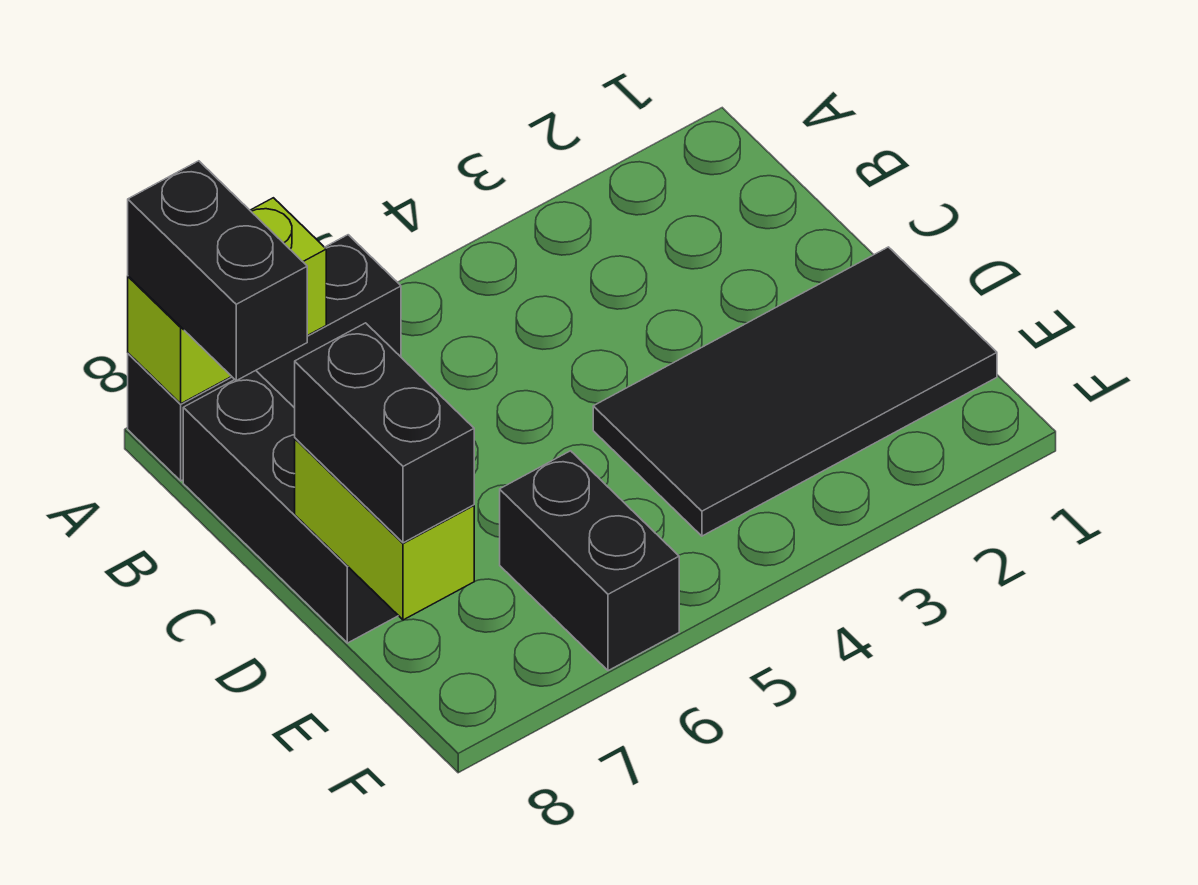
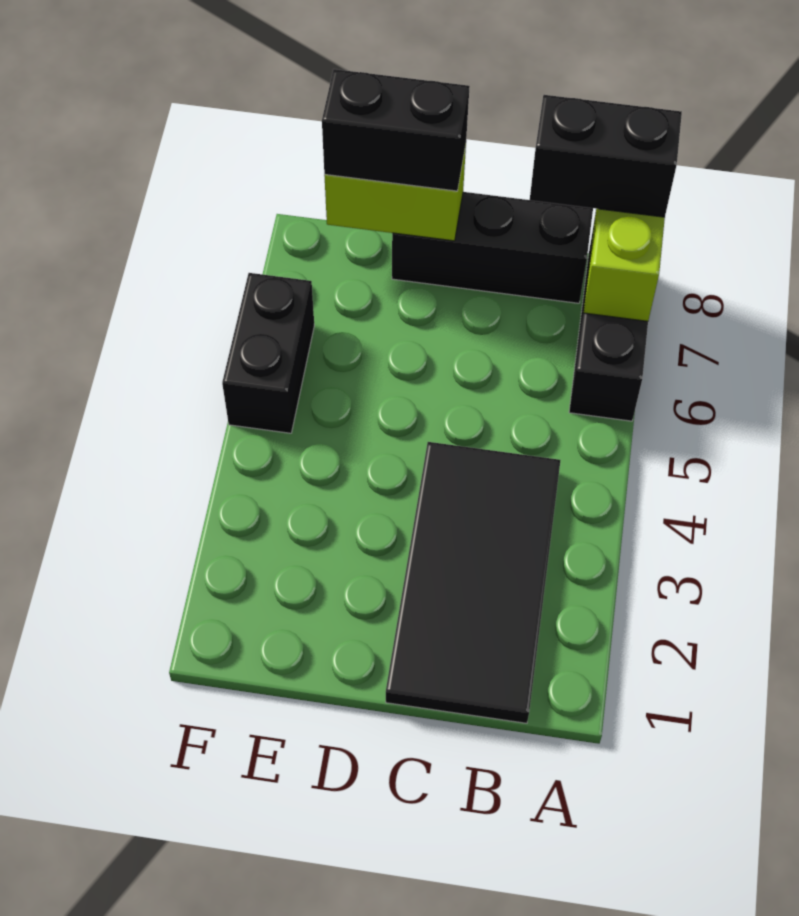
black 2x4 tile [593,247,997,536] -> black 2x4 tile moved to [386,442,561,723]
black 1x2 brick [500,451,679,671] -> black 1x2 brick turned to [222,273,314,433]

